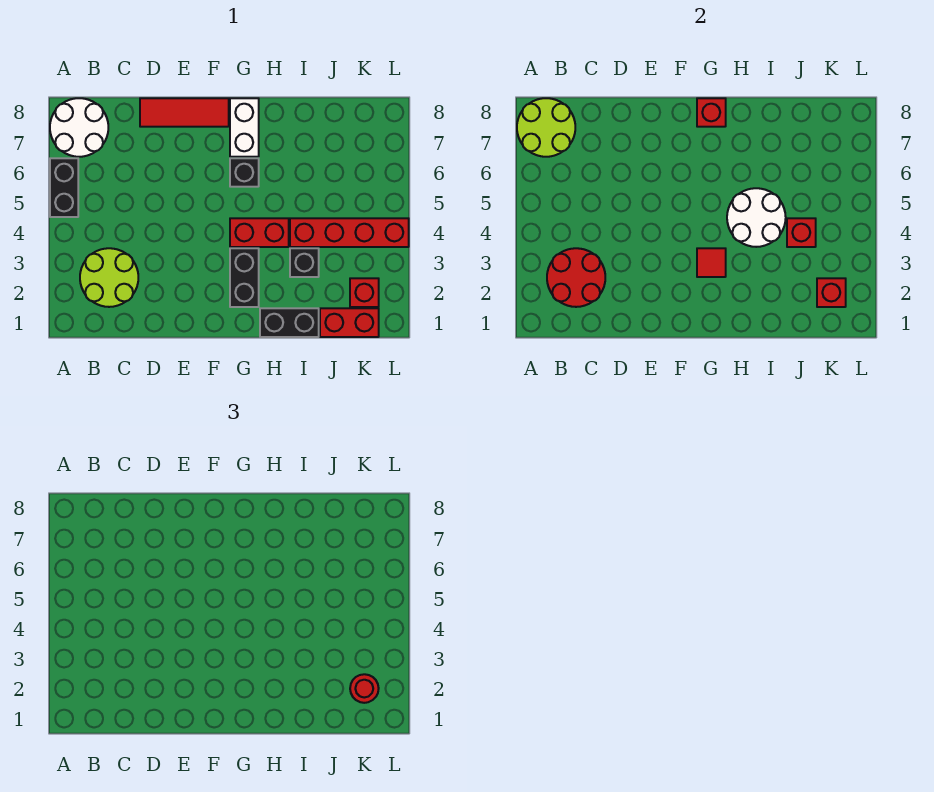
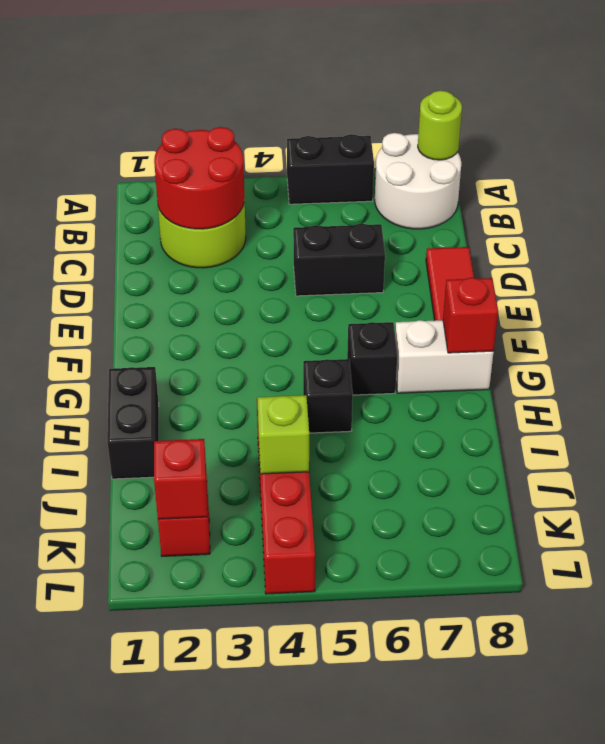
lime 2x2 round brick [517,98,575,157] -> lime 1x1 round brick [418,91,462,160]
black 1x2 brick [230,248,259,307] -> black 1x2 brick moved to [293,224,385,296]
red 1x1 tile [697,248,726,277] -> none
red 1x2 brick [230,218,289,247] -> none
white 2x2 round brick [727,188,786,247] -> none
black 1x1 brick [290,248,319,277] -> black 1x1 brick moved to [303,359,353,433]
red 1x2 brick [320,308,379,337] -> none
red 1x1 brick [787,218,816,247] -> lime 1x1 brick [257,395,309,474]
red 1x1 round brick [350,674,379,703] -> none

